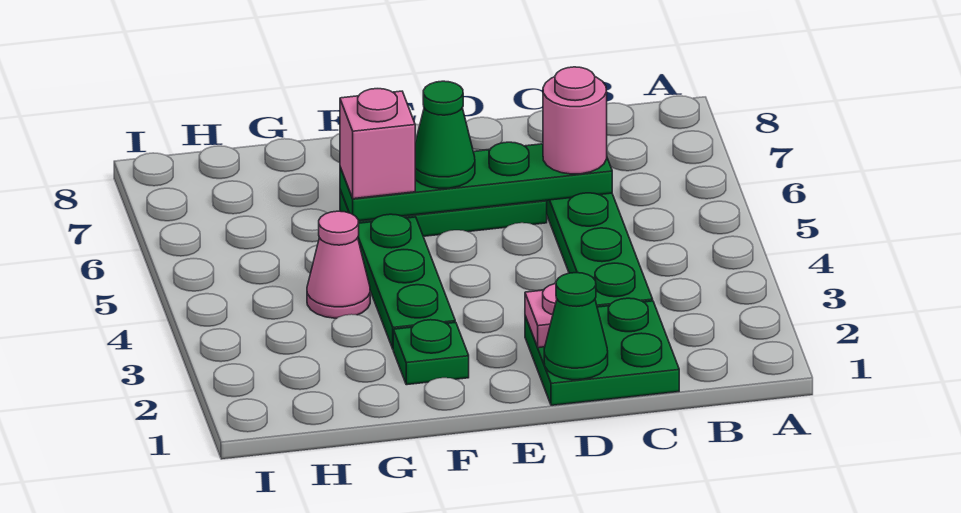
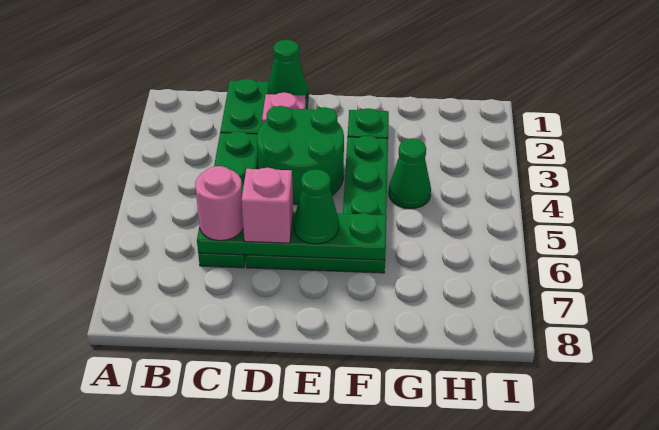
none -> green 2x2 round brick [257,106,344,205]
pink 1x1 brick [340,89,415,199] -> pink 1x1 brick moved to [242,168,293,243]
pink 1x1 cone [307,211,370,318] -> green 1x1 cone [389,139,431,209]

